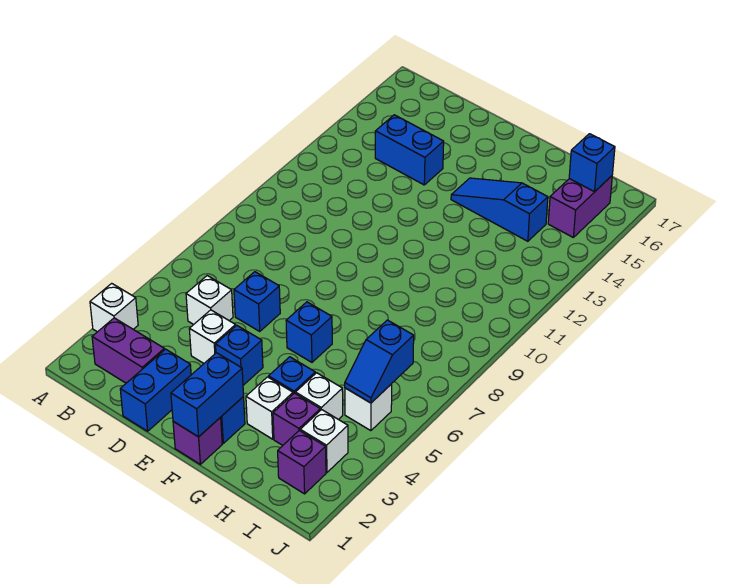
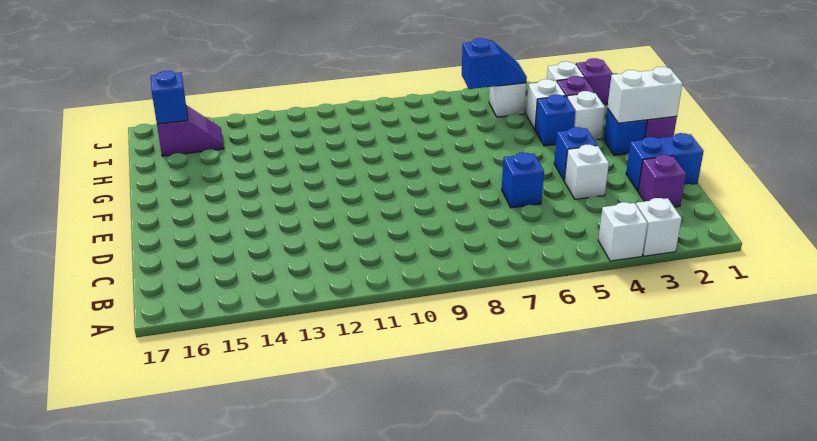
purple 1x2 brick [92,318,164,383] -> purple 1x1 brick [638,155,686,207]
white 1x1 brick [186,276,233,324] -> white 1x1 brick moved to [598,202,647,261]
blue 1x2 brick [375,115,444,185] -> none
blue 1x2 brick [171,353,244,437] -> white 1x2 brick [607,67,683,123]
blue 1x1 brick [286,302,332,362] -> none
blue 1x3 slope [451,178,548,241] -> none
purple 1x2 brick [548,176,612,237] -> purple 1x2 slope [157,105,224,156]

